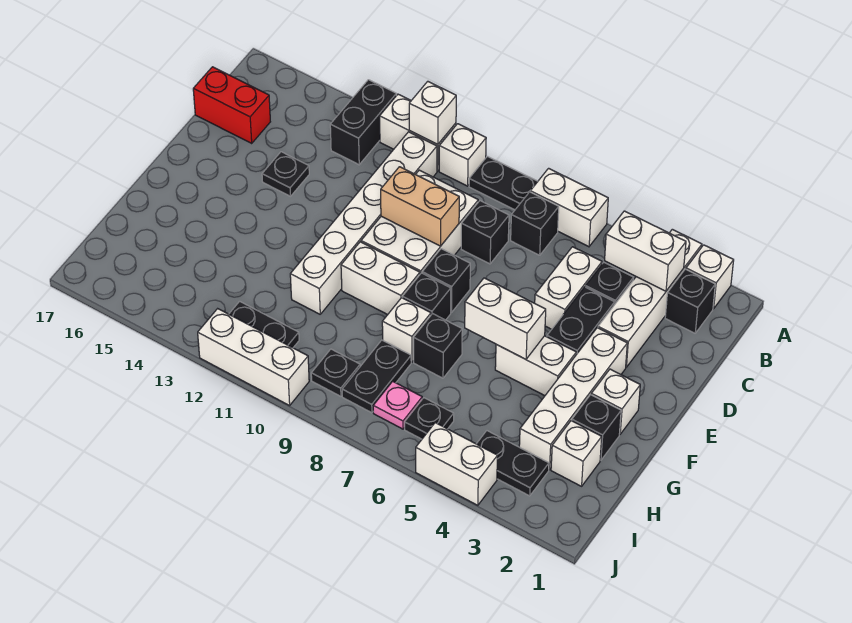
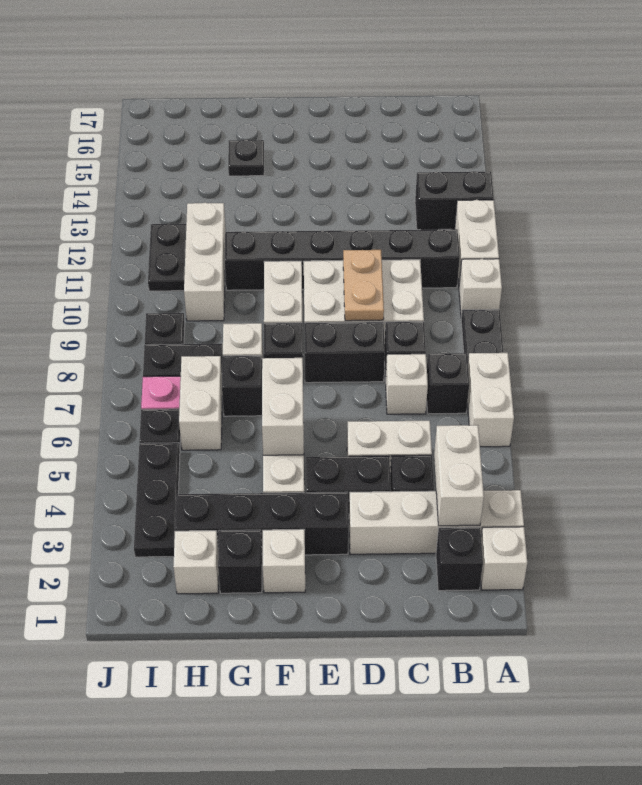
white 1x1 brick [409,81,456,144] -> white 1x1 brick moved to [386,354,428,414]
white 1x6 brick [290,132,437,314] -> black 1x6 brick [225,229,460,290]
red 1x2 brick [193,67,270,143] -> none
tan 1x2 brick [381,167,459,246] -> tan 1x2 plate [343,250,384,321]
black 1x1 plate [262,152,309,196] -> black 1x1 plate moved to [228,140,264,176]
white 1x4 brick [519,328,627,470] -> black 1x4 brick [175,492,349,555]
black 1x1 brick [422,249,470,313] -> black 1x2 brick [304,322,385,383]
black 1x2 plate [477,431,549,496] -> black 1x3 plate [134,443,180,557]
white 1x2 brick [416,423,498,505] -> white 1x2 brick moved to [179,356,222,450]
white 1x3 brick [198,309,309,406] -> white 1x3 brick moved to [184,203,226,321]

